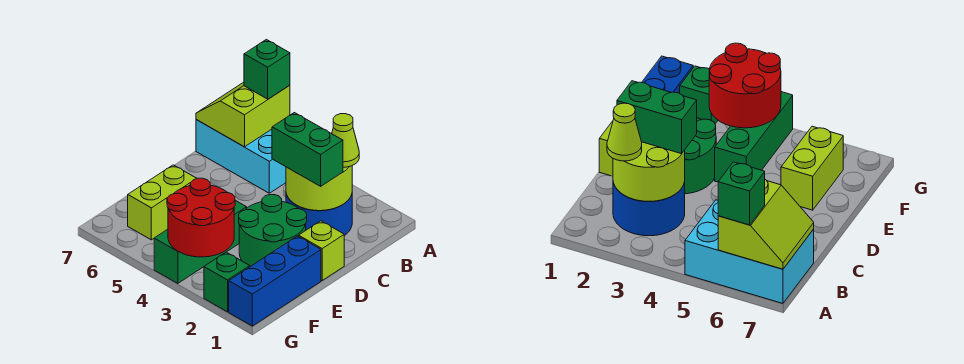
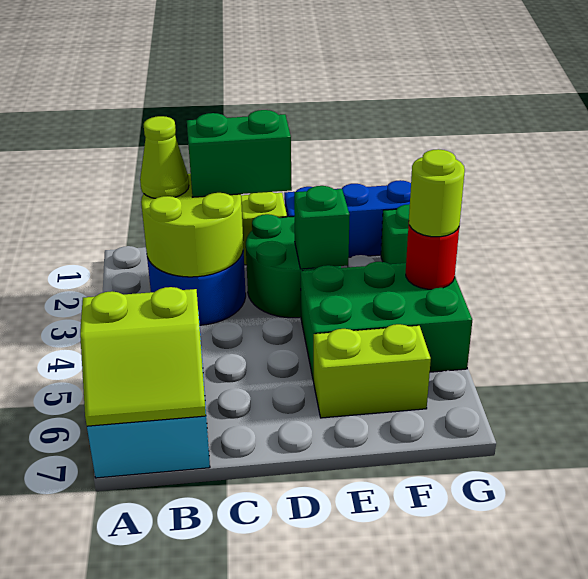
green 1x1 brick [244,39,290,99] -> green 1x1 brick moved to [294,186,350,269]
green 1x2 brick [272,113,343,186] -> green 1x2 brick turned to [187,110,292,197]
green 1x3 brick [154,200,247,283] -> green 2x3 brick [301,262,472,382]
red 2x2 round brick [167,178,235,257] -> red 1x1 round brick [406,225,459,289]
none -> lime 1x1 round brick [409,149,465,237]

